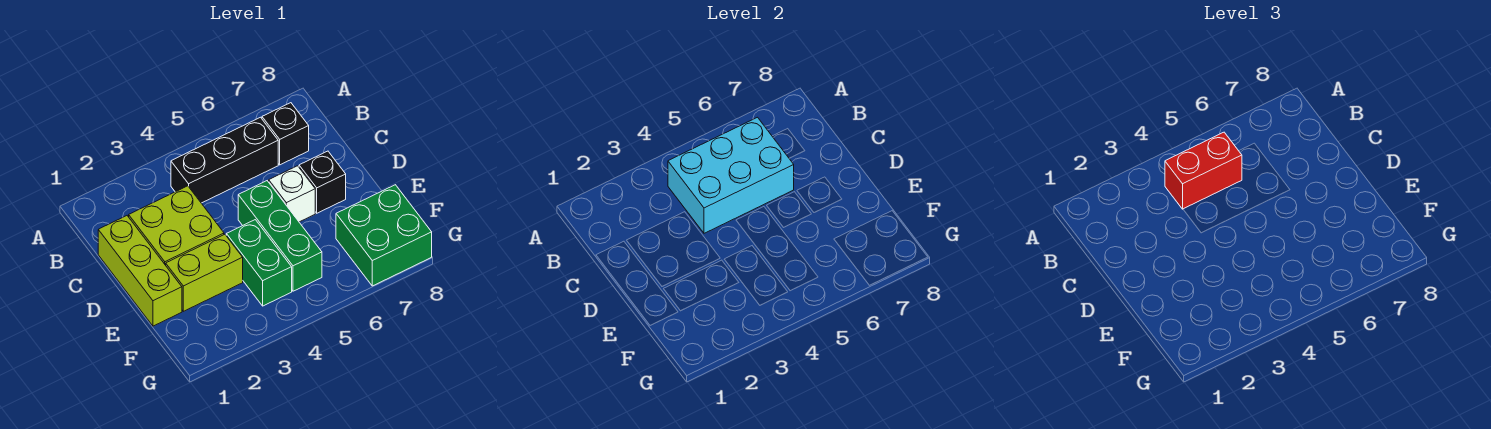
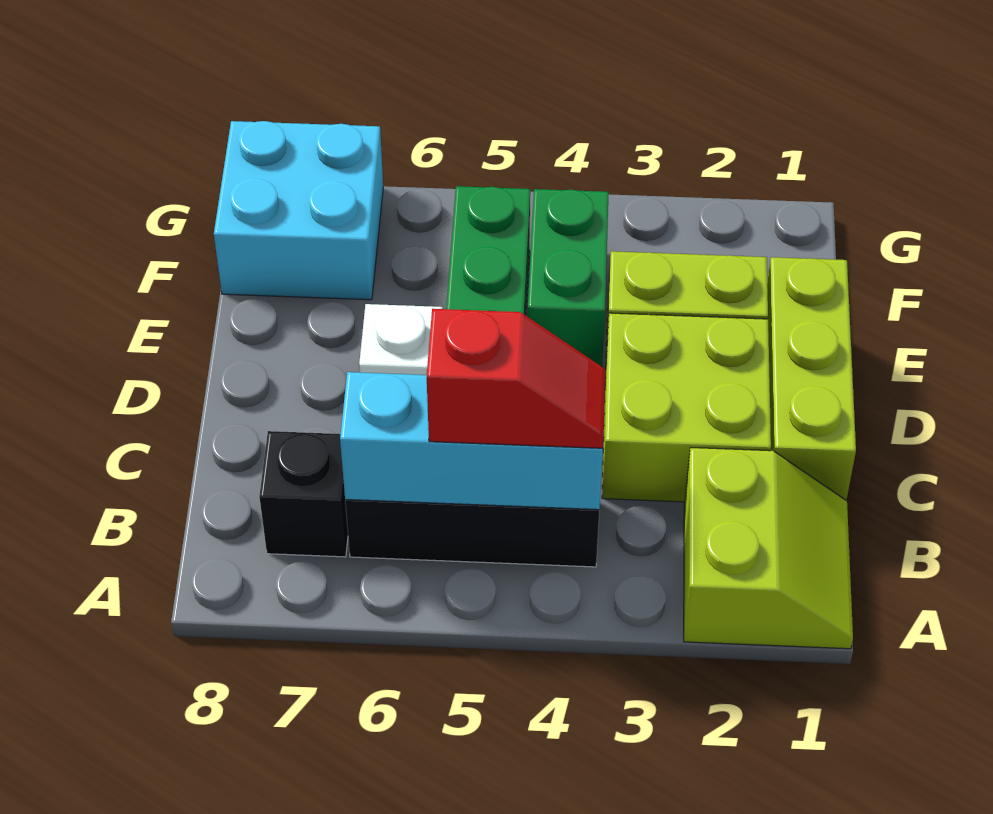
none -> lime 2x2 slope [684,447,853,649]
cyan 2x3 brick [668,117,794,233] -> cyan 1x3 brick [340,372,603,510]
red 1x2 brick [1165,132,1242,209] -> red 1x2 slope [427,309,606,448]
black 1x1 brick [299,151,346,213] -> none
green 2x2 brick [336,185,432,286] -> cyan 2x2 brick [214,121,383,300]

